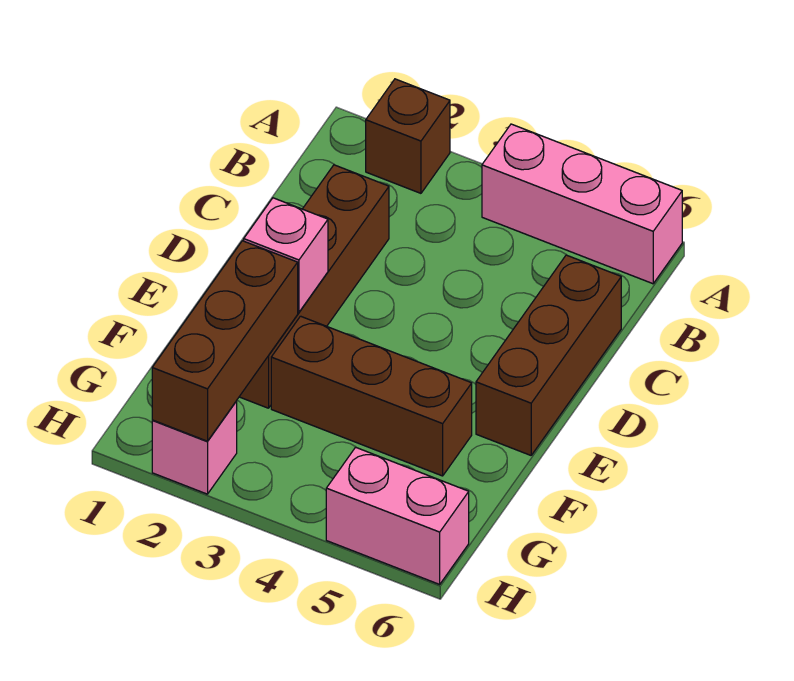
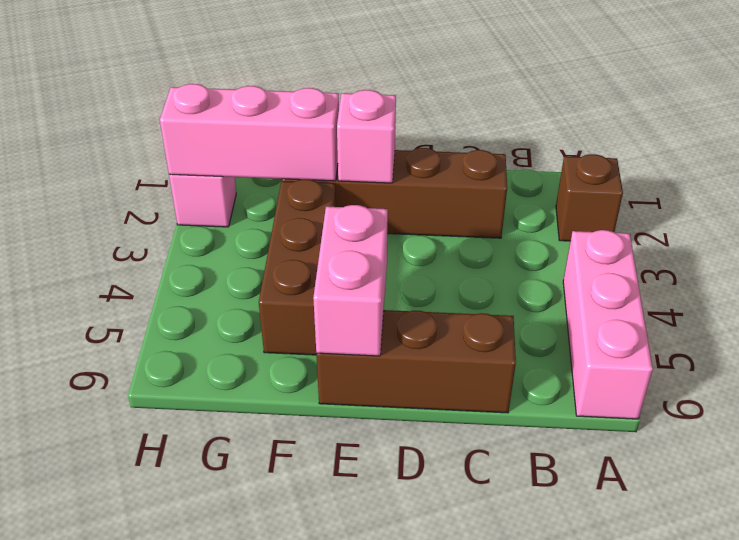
brown 1x3 brick [152,241,298,441] -> pink 1x3 brick [160,84,339,181]
pink 1x2 brick [326,447,469,584] -> pink 1x2 brick moved to [313,205,388,356]

